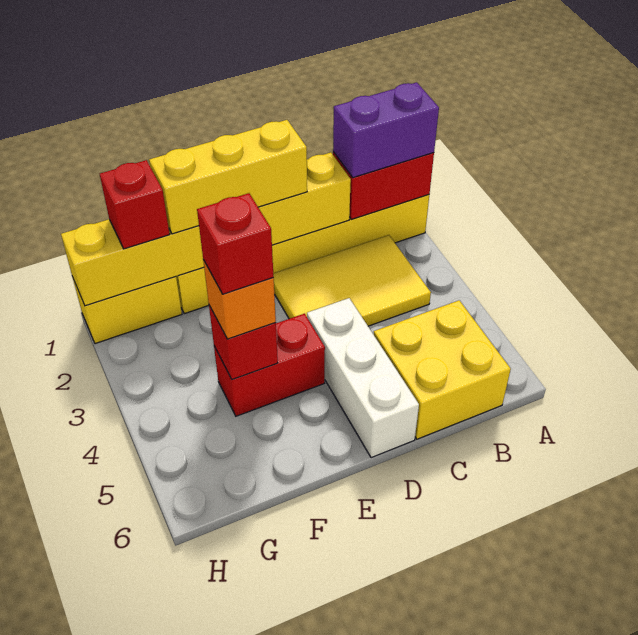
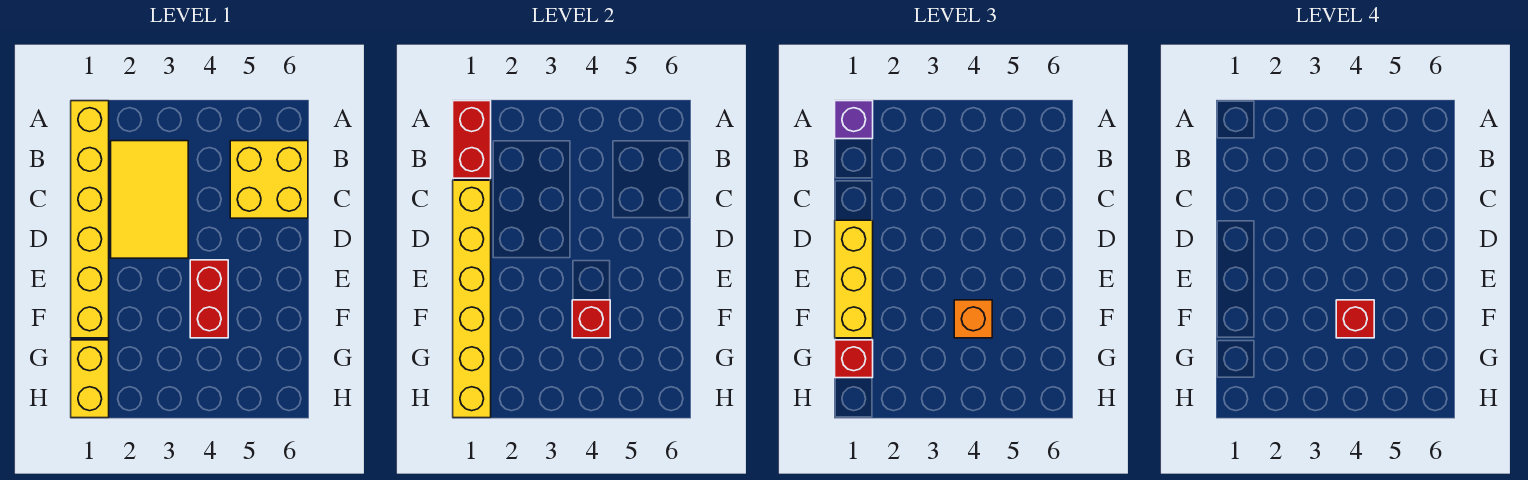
purple 1x2 brick [333,82,439,178] -> purple 1x1 brick [835,101,873,139]
white 1x3 brick [307,298,419,458] -> none

